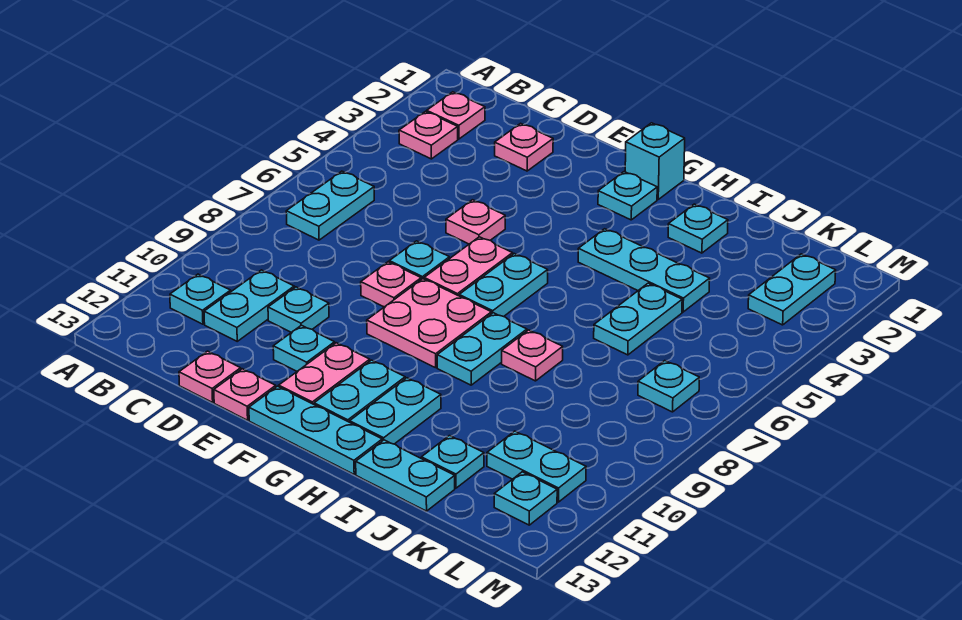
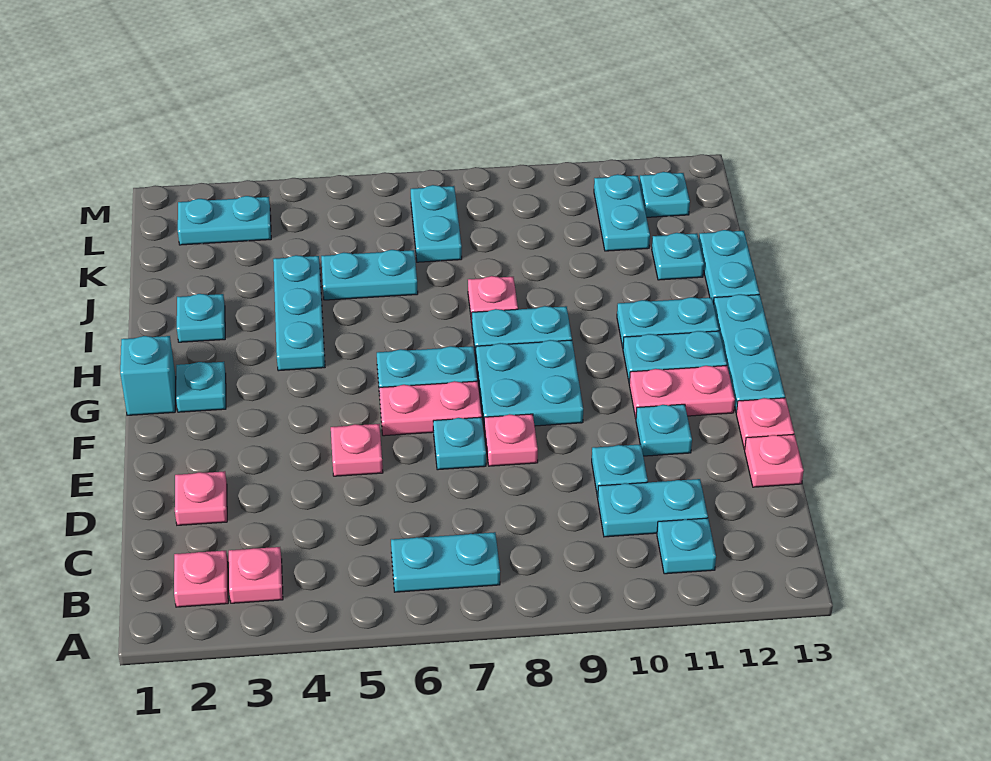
pink 2x2 plate [367,279,491,368] -> cyan 2x2 plate [476,340,583,426]
cyan 1x1 plate [638,361,699,412] -> cyan 1x2 plate [411,185,462,262]

